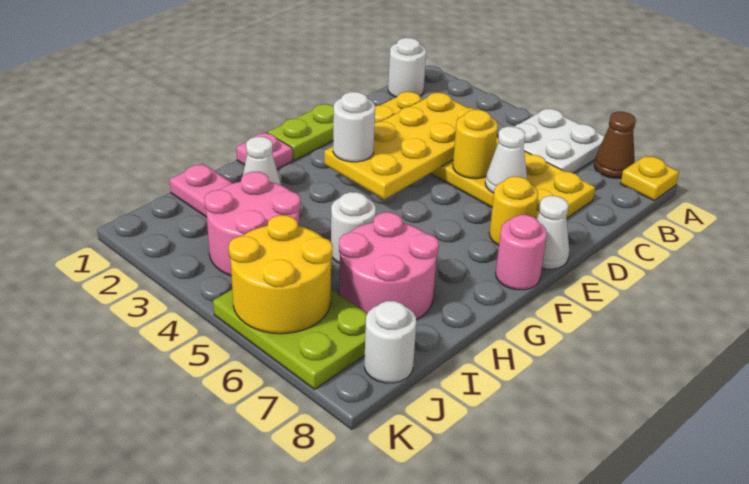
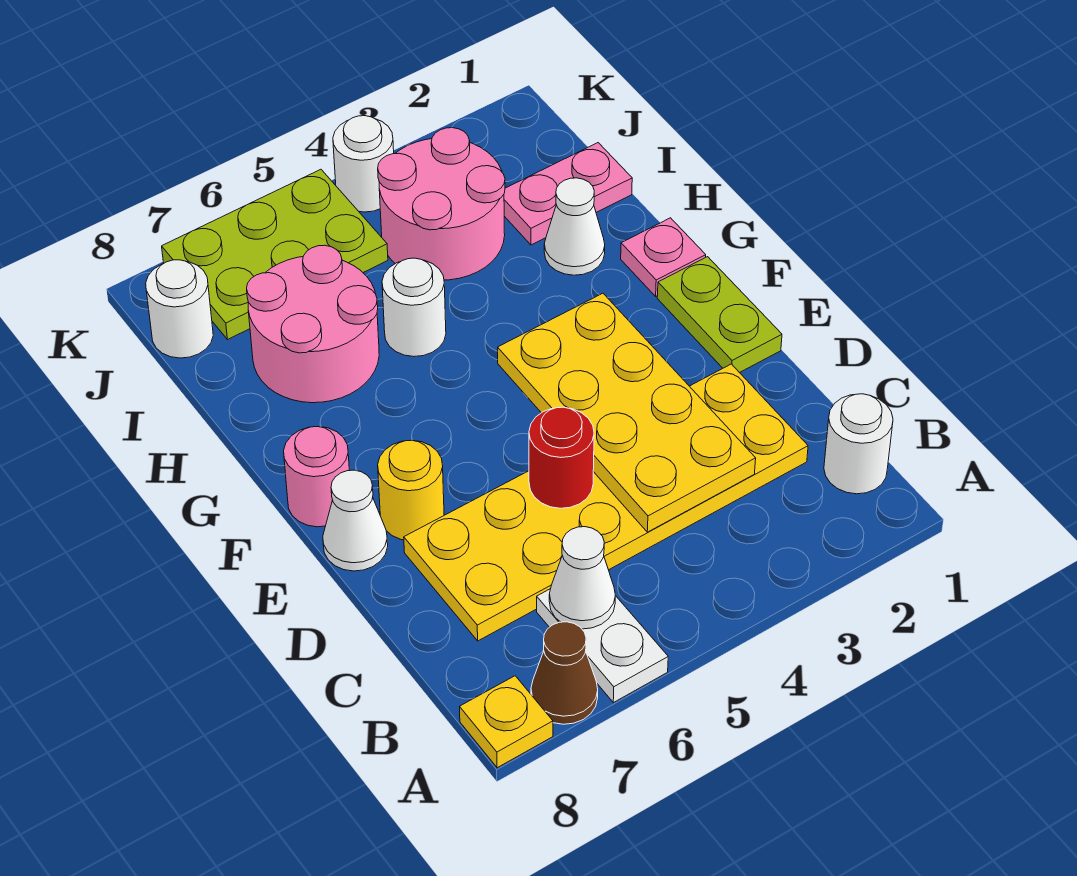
white 2x2 plate [515,108,605,173] -> white 1x2 plate [537,589,668,703]
yellow 1x1 round brick [453,110,498,179] -> red 1x1 round brick [529,407,594,508]
white 1x1 cone [485,126,527,193] -> white 1x1 cone moved to [549,527,615,629]
white 1x1 round brick [333,92,375,162] -> white 1x1 round brick moved to [333,116,394,212]
yellow 2x2 round brick [229,215,333,334] -> none

